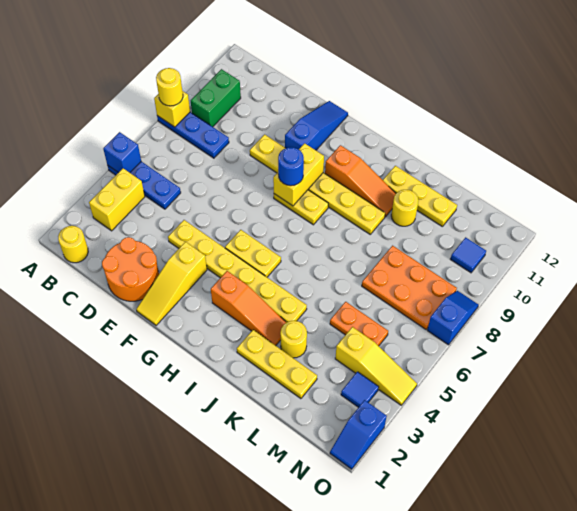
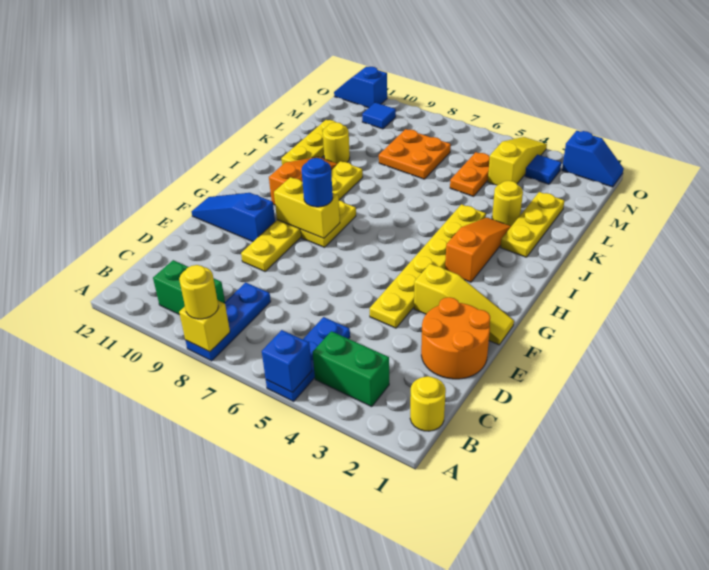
yellow 1x2 brick [89,168,145,231] -> green 1x2 brick [313,331,389,407]
yellow 1x2 plate [225,230,281,277] -> none
orange 2x3 plate [362,246,457,329] -> orange 2x2 plate [379,129,451,179]
blue 1x2 slope [427,291,478,345] -> blue 1x2 slope moved to [334,67,387,108]

